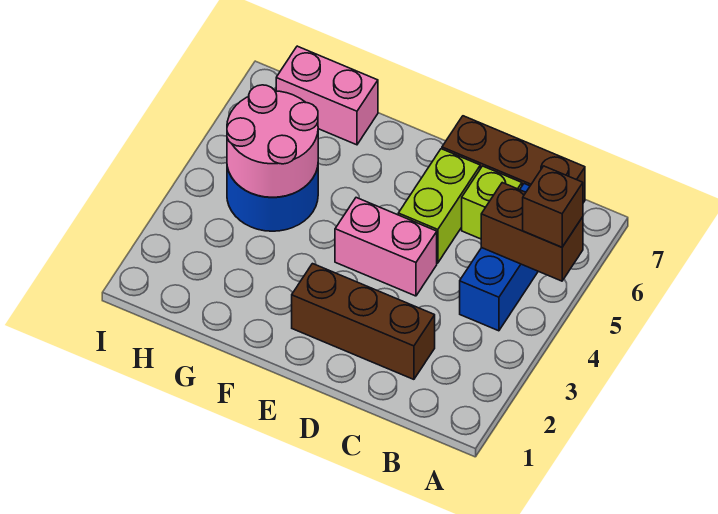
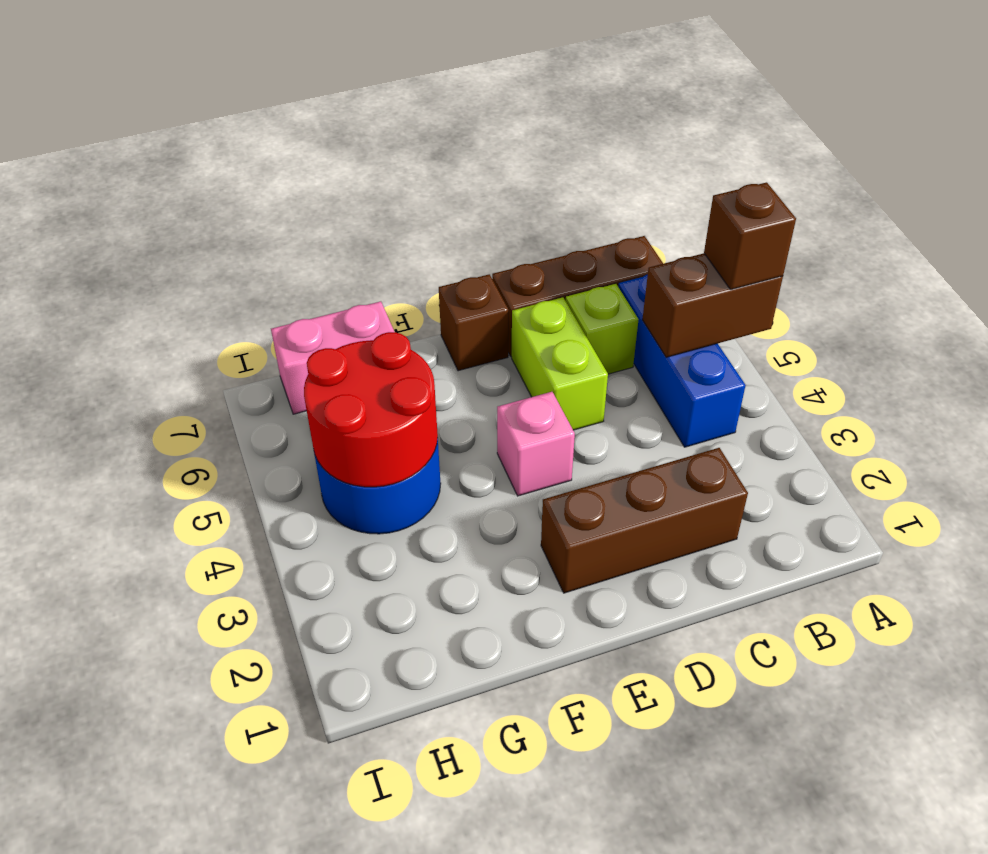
pink 1x2 brick [335,198,437,296] -> pink 1x1 brick [497,392,575,496]
none -> brown 1x1 brick [439,274,508,371]
pink 2x2 round brick [227,85,318,197] -> red 2x2 round brick [304,332,438,487]

